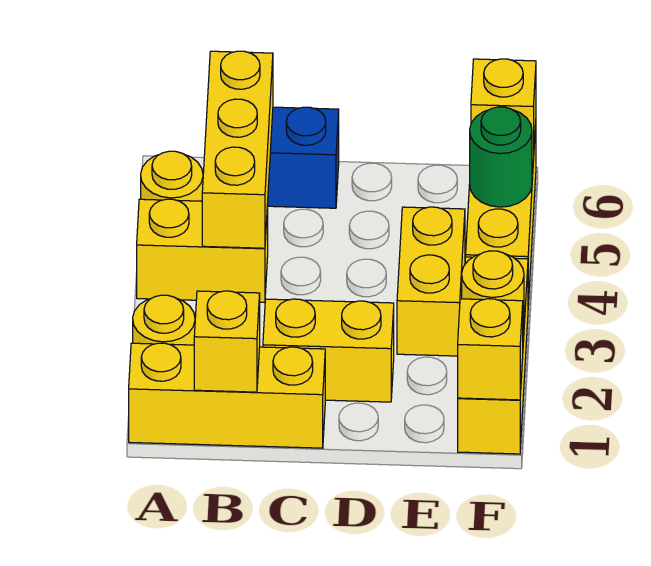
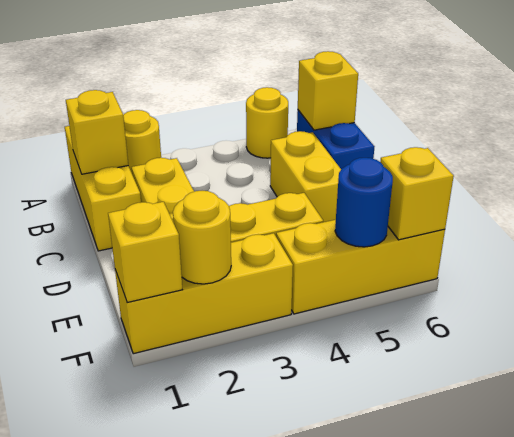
yellow 1x2 brick [137,199,268,302] -> yellow 1x2 brick moved to [270,131,341,222]
yellow 1x3 brick [202,51,273,248] -> yellow 1x1 brick [298,51,358,130]
green 1x1 round brick [470,107,532,207] -> blue 1x1 round brick [335,158,393,247]

